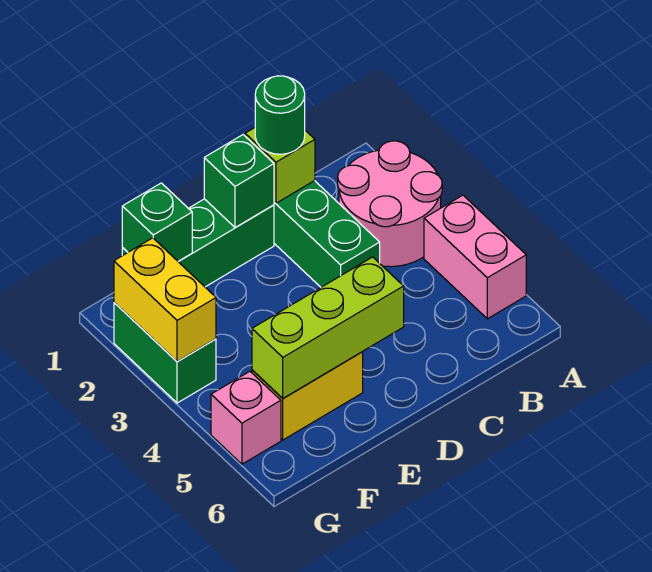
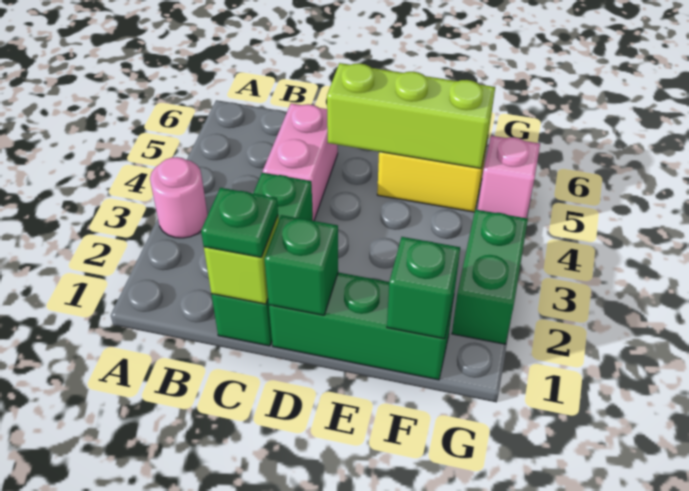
pink 2x2 round brick [338,141,442,267] -> pink 1x1 round brick [150,157,208,238]
pink 1x2 brick [424,195,526,319] -> pink 1x2 brick moved to [263,103,338,221]
green 1x1 round brick [255,76,305,154] -> green 1x1 plate [201,188,278,257]
yellow 1x2 brick [114,238,216,361] -> none

